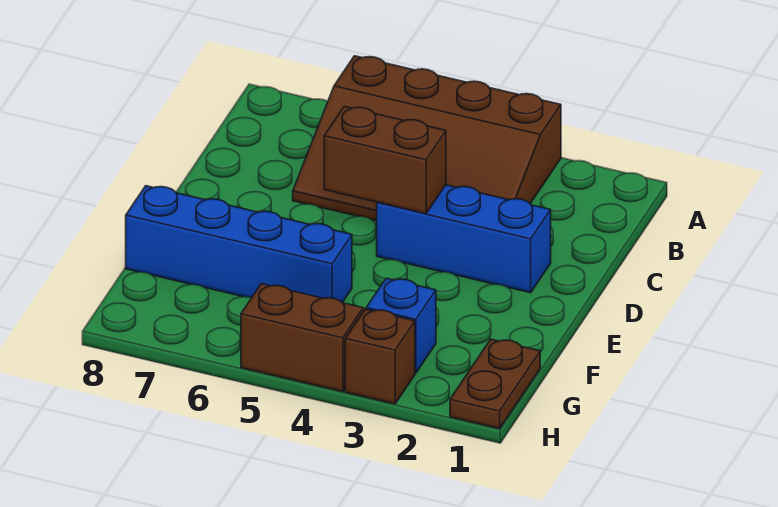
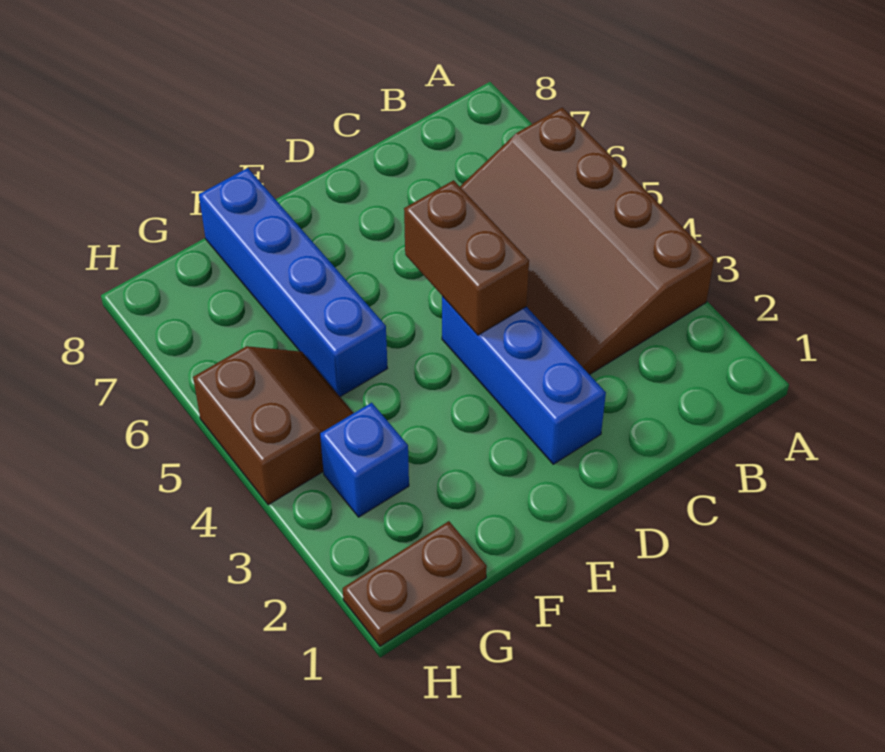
brown 1x1 brick [345,309,415,404] -> none

